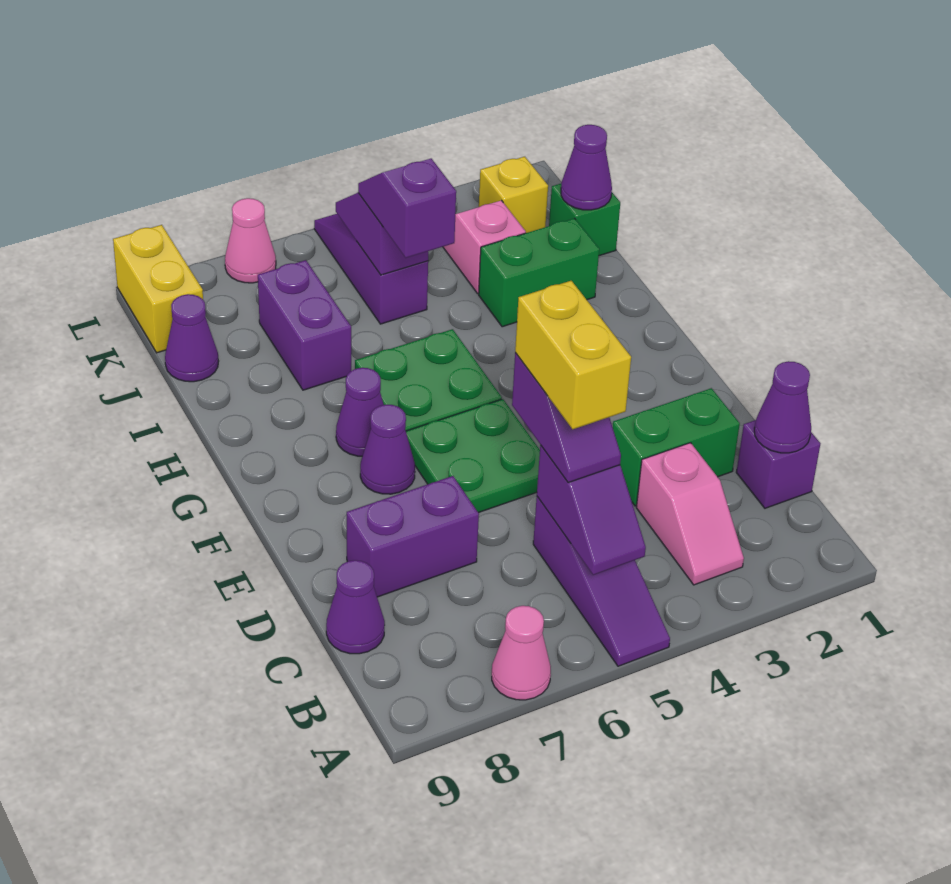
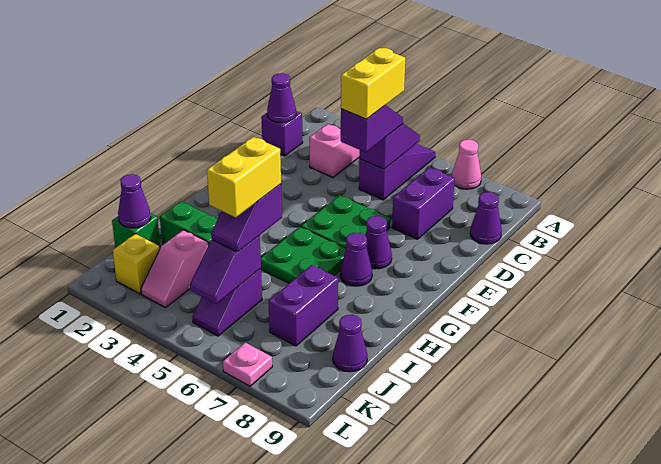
green 1x2 brick [613,388,740,506] -> none
purple 1x2 brick [347,476,479,597] -> purple 1x2 brick turned to [392,167,455,239]
purple 1x3 slope [314,214,428,324] -> purple 1x2 slope [192,269,262,336]
yellow 1x2 brick [113,225,203,353] -> yellow 1x2 brick moved to [207,137,281,218]
pink 1x1 cone [225,198,276,283] -> pink 1x1 plate [223,343,272,386]

